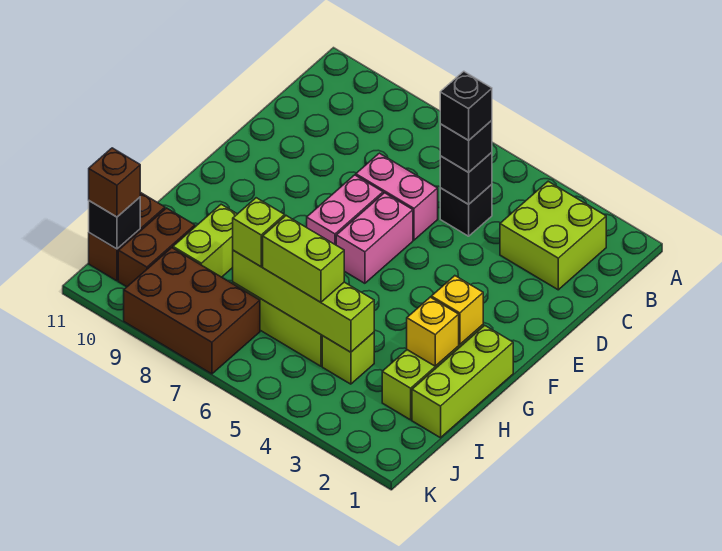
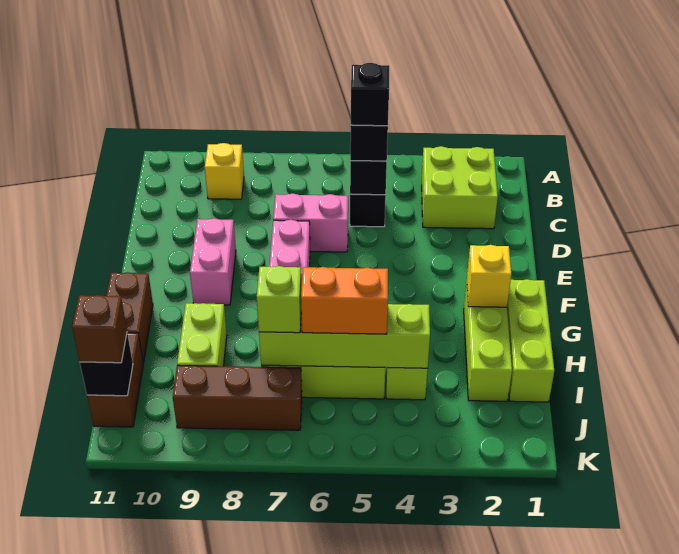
pink 1x2 brick [336,193,413,283] -> pink 1x2 brick moved to [190,218,236,305]
yellow 1x1 brick [407,297,459,366] -> yellow 1x1 brick moved to [205,143,244,199]
lime 1x2 brick [263,216,344,302] -> orange 1x2 brick [301,267,388,334]
brown 1x2 brick [118,208,195,287] -> brown 1x2 brick moved to [106,272,153,363]
brown 2x3 brick [124,248,260,374] -> brown 1x3 brick [173,365,302,430]

